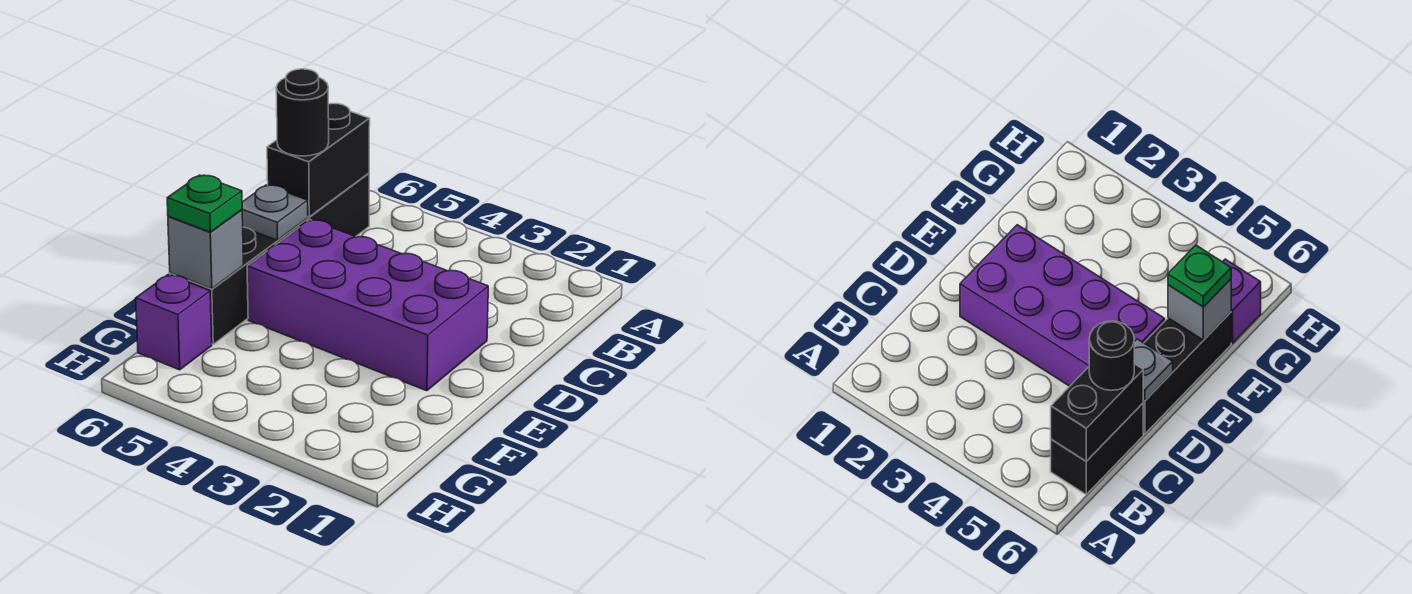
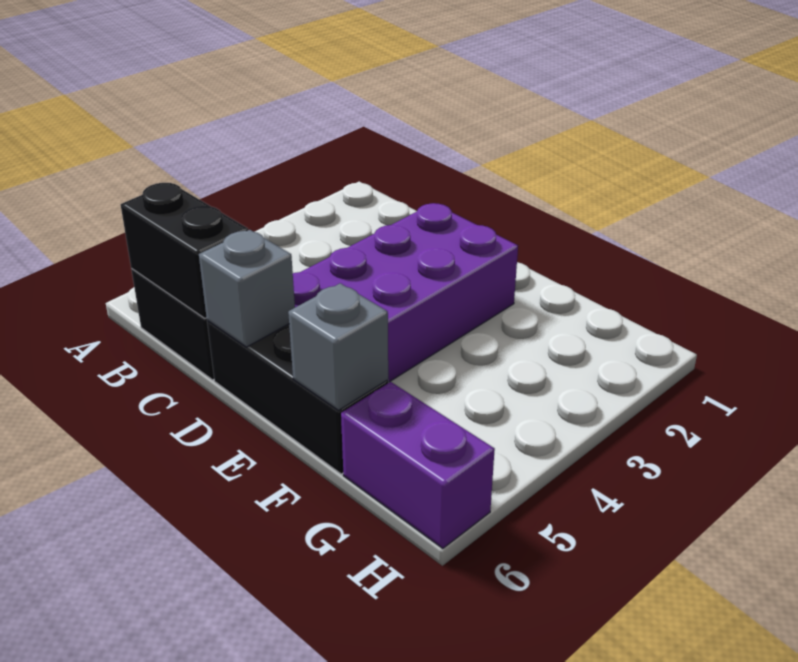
black 1x1 round brick [276,69,329,156] -> none
grey 1x1 plate [242,185,308,240] -> grey 1x1 brick [199,230,295,347]
green 1x1 plate [167,175,242,232] -> none
purple 1x1 brick [136,274,212,370] -> purple 1x2 brick [341,382,495,548]

